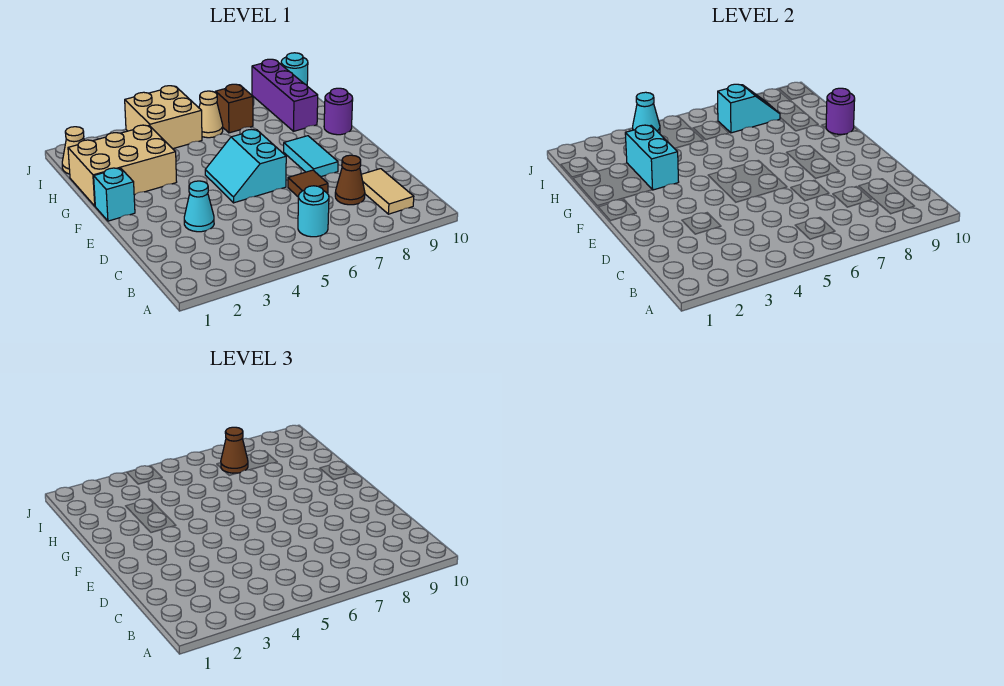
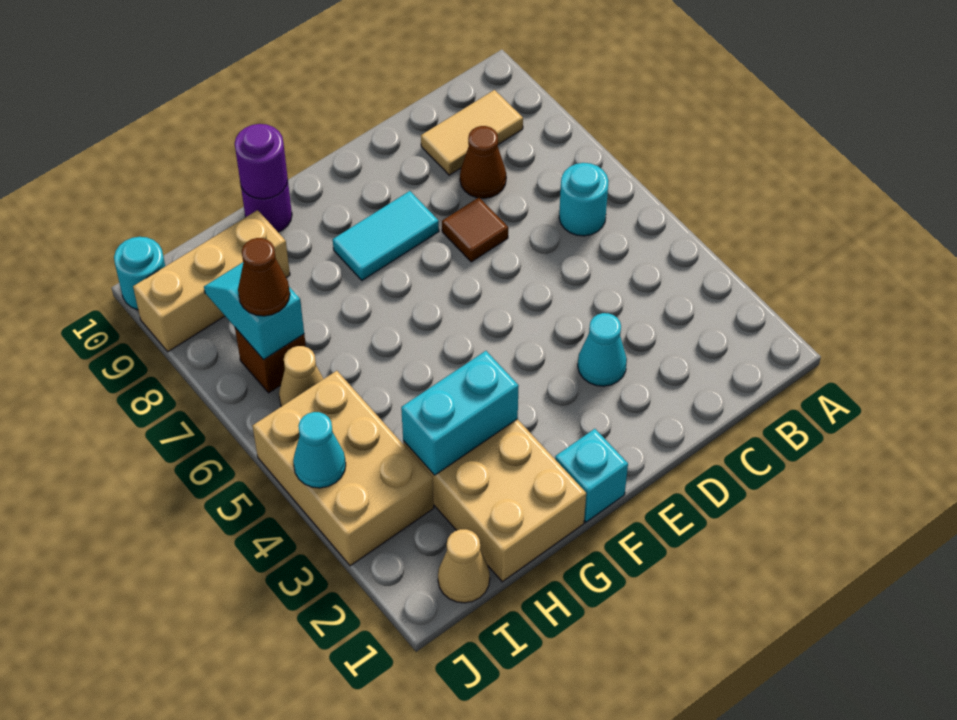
cyan 2x2 slope [205,129,286,203] -> none
purple 1x3 brick [252,59,318,131] -> tan 1x3 brick [133,210,290,352]
tan 2x2 brick [125,86,202,149] -> tan 2x3 brick [252,371,434,566]

